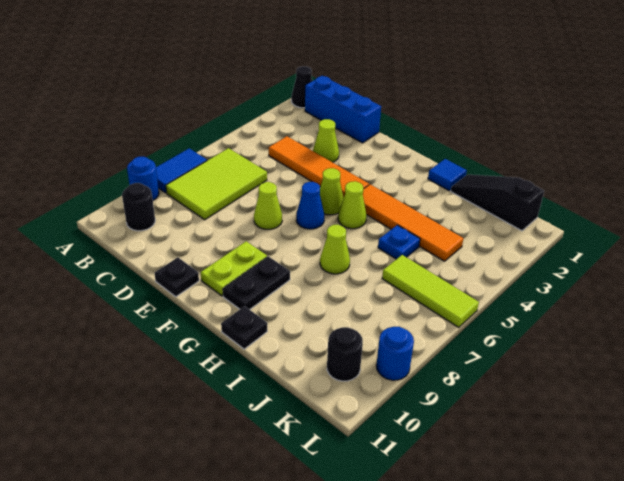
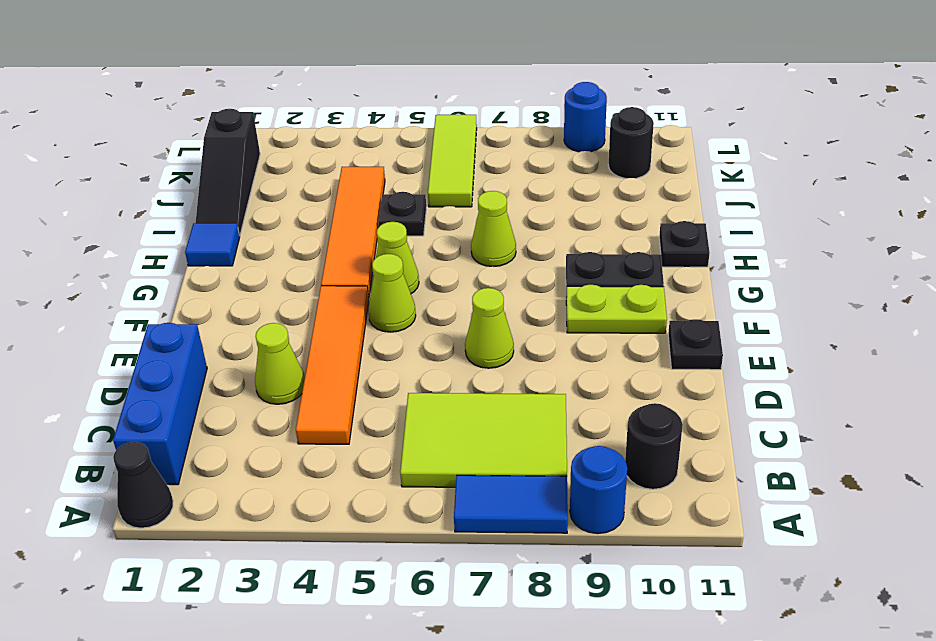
blue 1x1 cone [296,182,324,229] -> none
blue 1x1 plate [378,225,420,259] -> black 1x1 plate [378,192,426,236]

